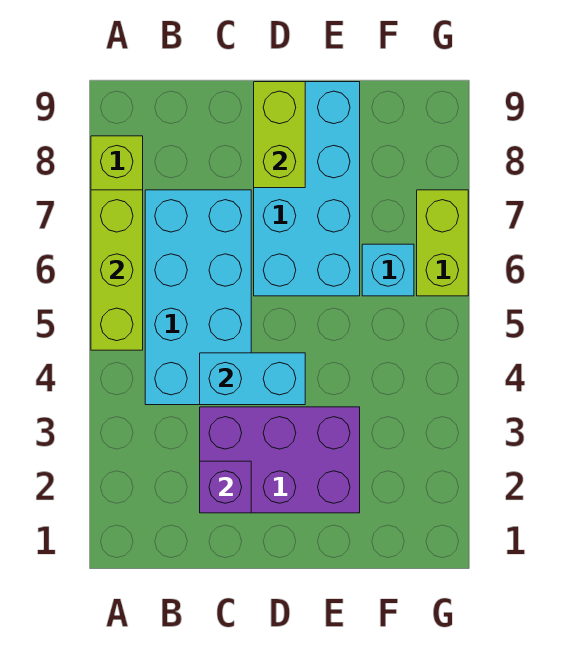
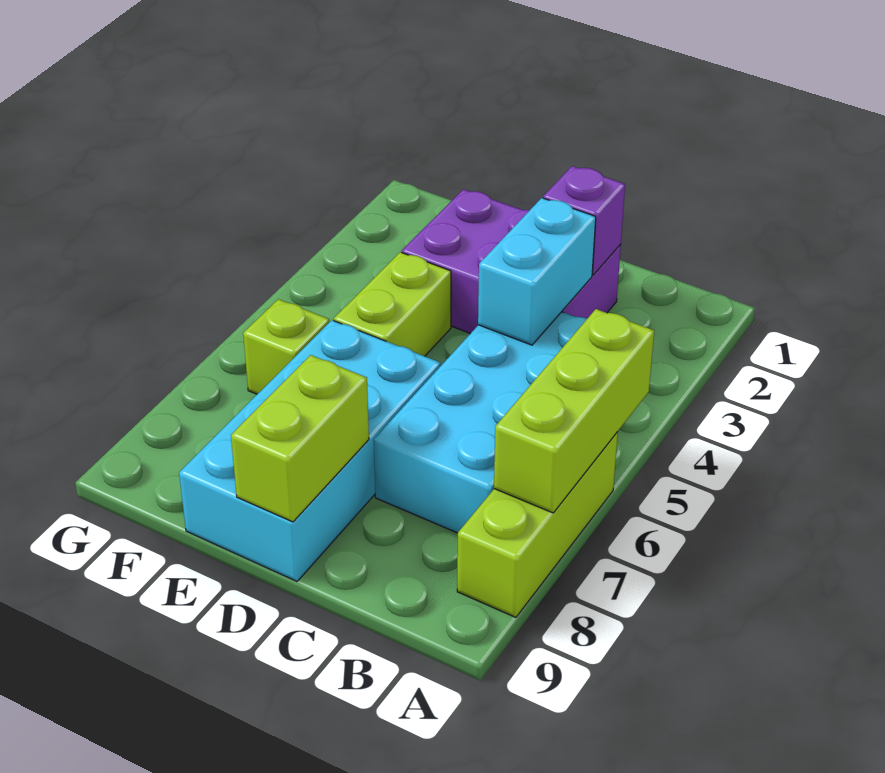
cyan 1x2 brick [200,353,305,405] -> cyan 1x2 brick turned to [478,198,596,345]
cyan 1x1 brick [362,244,414,296] -> lime 1x1 brick [243,299,329,394]
lime 1x2 brick [417,190,468,296] -> lime 1x2 brick moved to [334,252,451,356]

